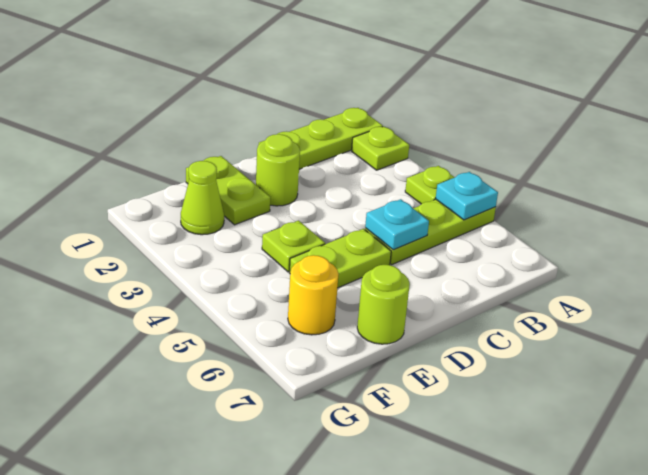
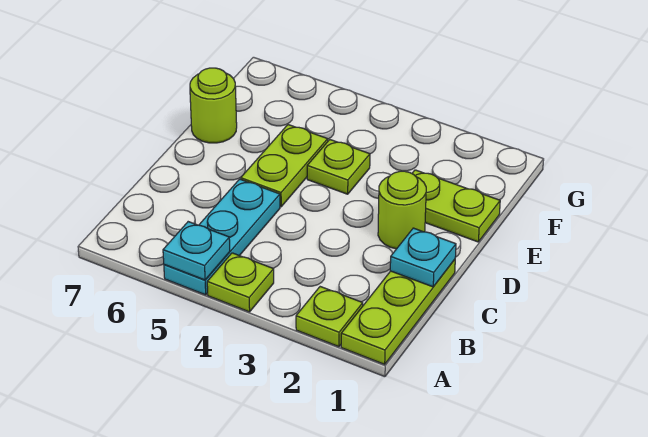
lime 1x3 plate [365,199,496,265] -> cyan 1x3 plate [164,179,280,295]
cyan 1x1 plate [365,199,429,250] -> cyan 1x1 plate moved to [390,228,456,287]
lime 1x1 cone [181,161,224,235] -> none
yellow 1x1 round brick [288,255,339,335] -> none

